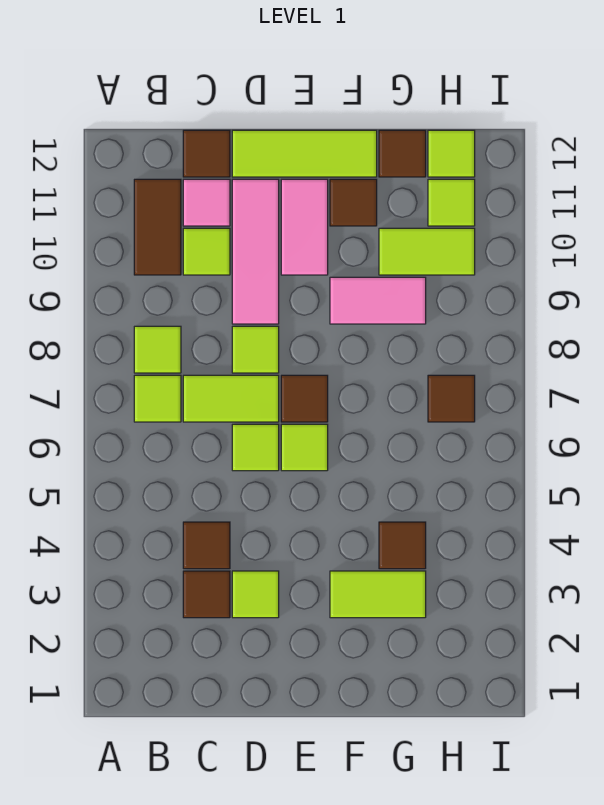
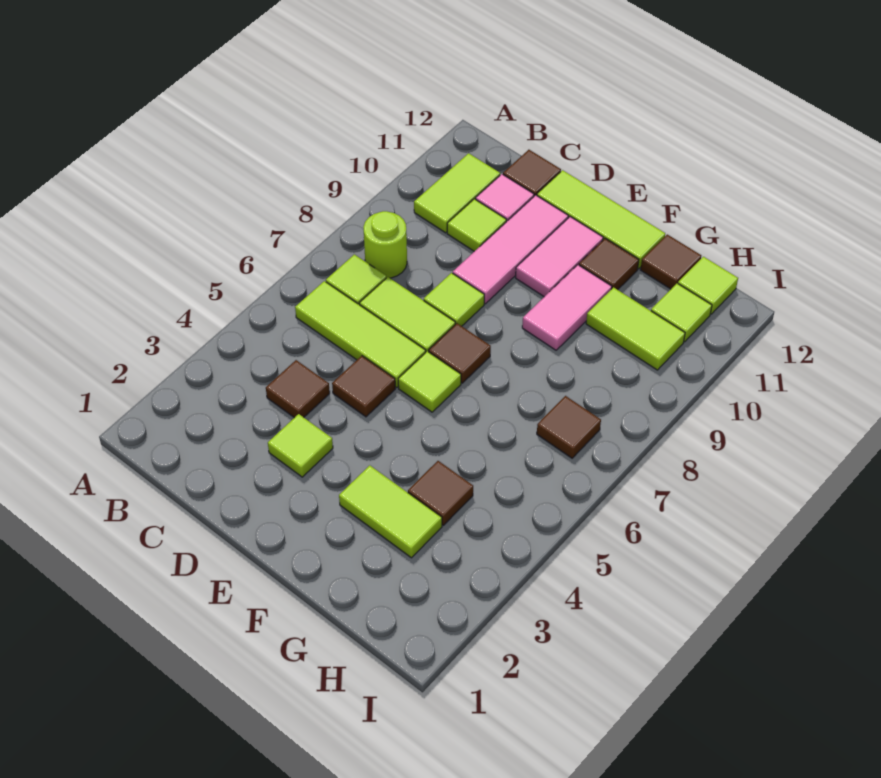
lime 1x1 tile [134,326,181,373] -> lime 1x1 round brick [363,211,407,278]
brown 1x2 tile [134,179,181,275] -> lime 1x2 tile [414,153,500,233]
brown 1x1 tile [183,571,230,618] -> brown 1x1 tile moved to [332,356,395,417]
lime 1x1 tile [232,424,279,471] -> lime 1x3 tile [295,281,426,388]
pink 1x2 tile [330,277,426,324] -> pink 1x2 tile turned to [522,265,612,350]

